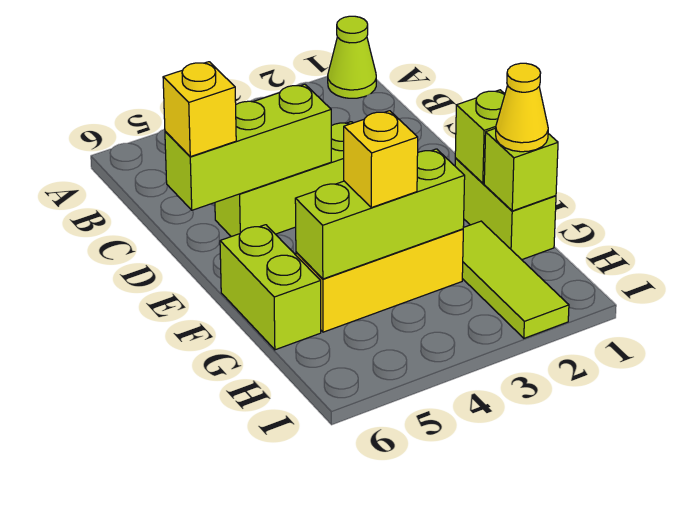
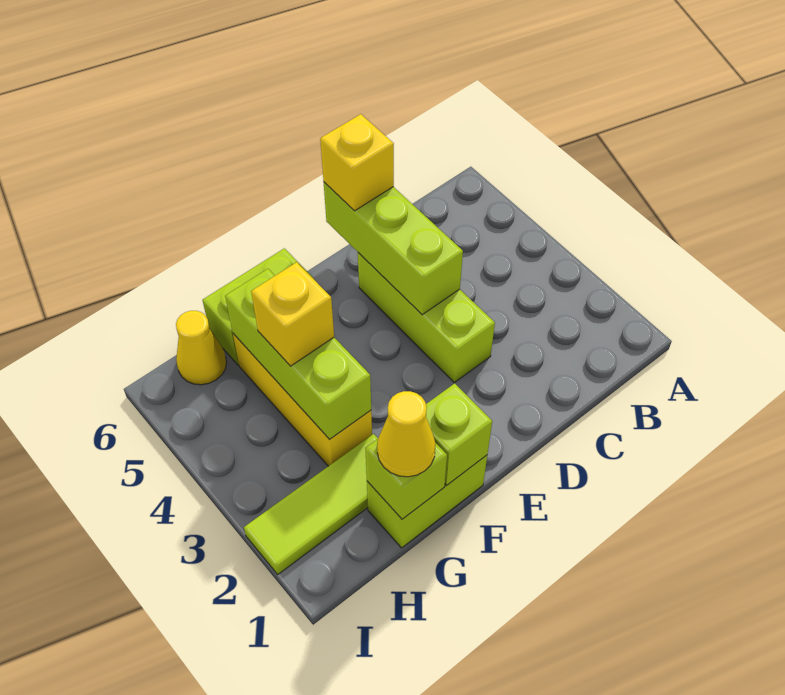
lime 1x1 cone [328,16,376,98] -> none
none -> yellow 1x1 cone [176,311,227,385]

